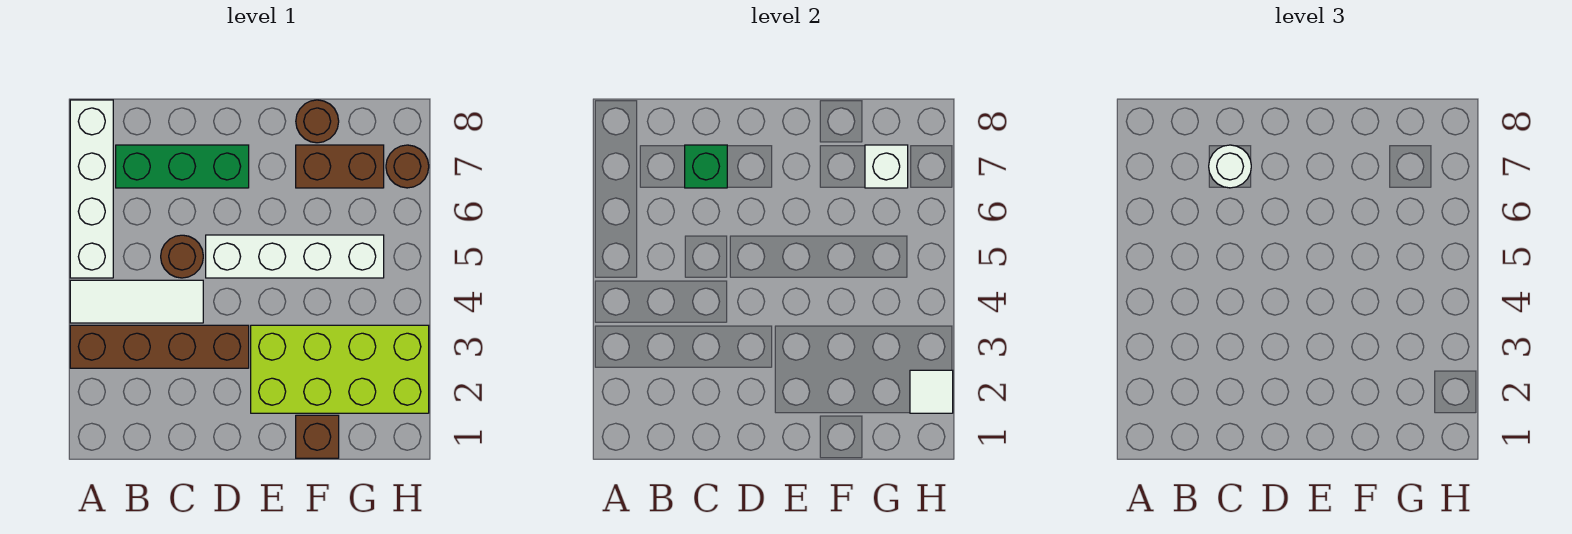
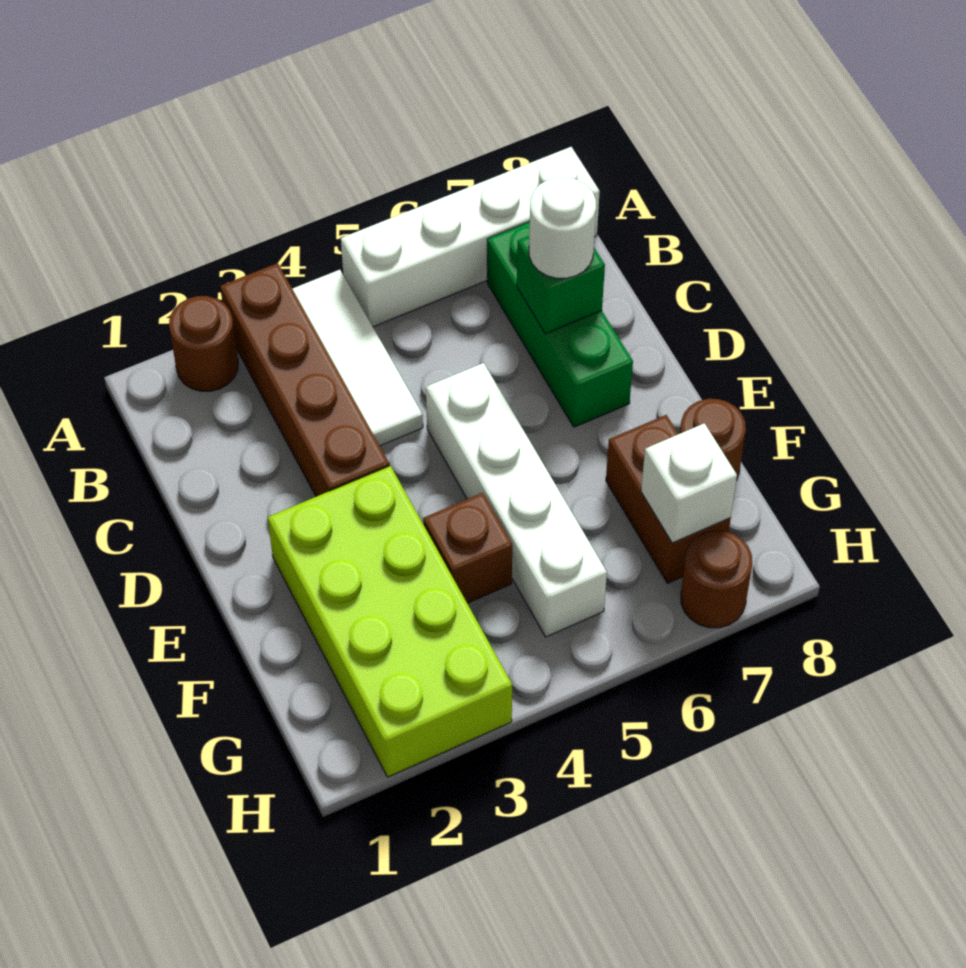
brown 1x1 round brick [161,235,203,278] -> brown 1x1 round brick moved to [169,296,238,391]
brown 1x1 brick [296,415,339,458] -> brown 1x1 brick moved to [423,493,512,603]
white 1x1 tile [910,370,953,413] -> none

